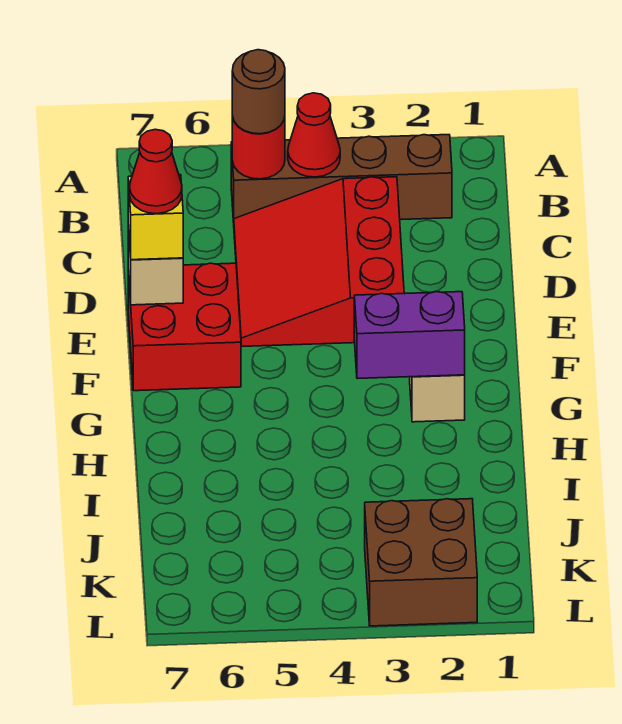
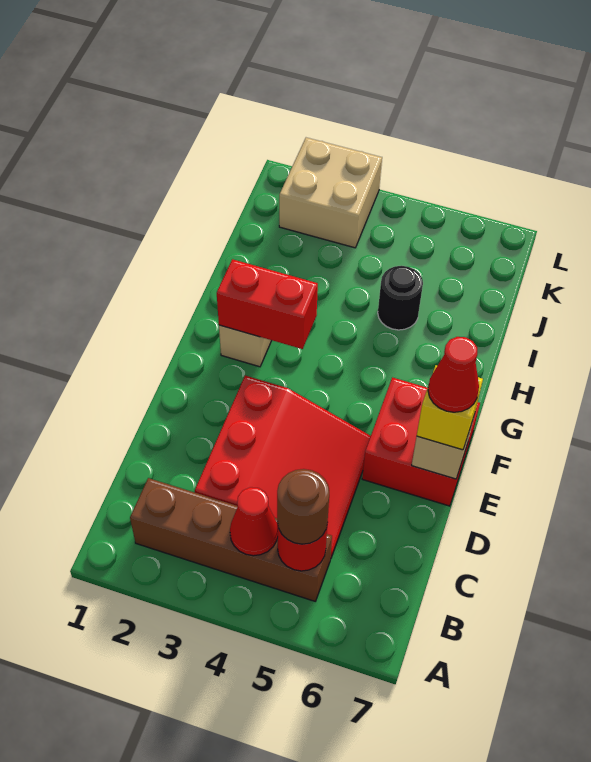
purple 1x2 brick [354,292,465,379] -> red 1x2 brick [217,259,318,349]
none -> black 1x1 round brick [378,266,423,330]
brown 2x2 brick [365,499,477,626] -> tan 2x2 brick [279,138,382,248]

